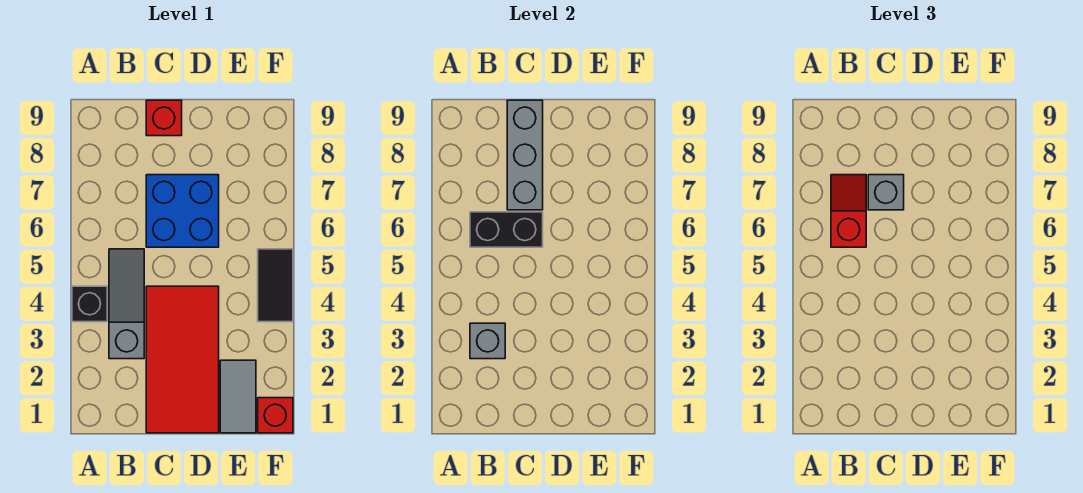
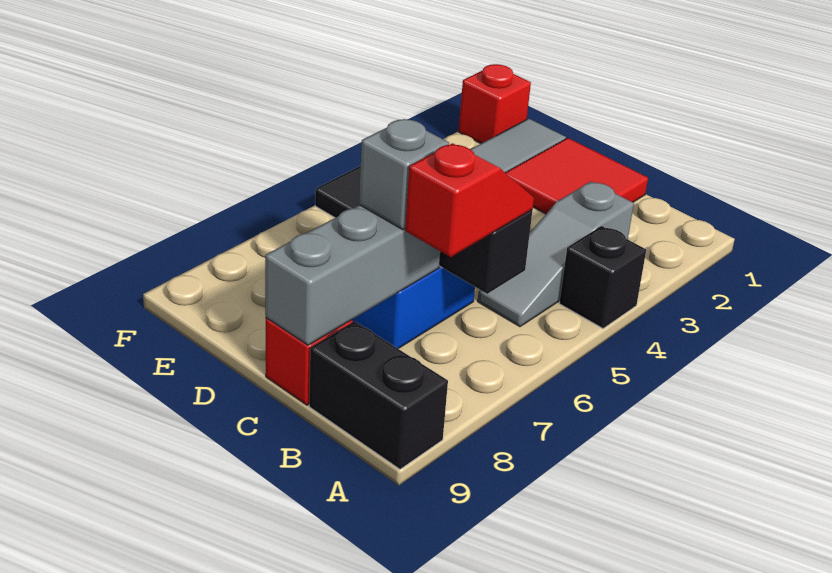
none -> black 1x2 brick [309,321,448,469]
grey 1x1 brick [470,323,505,359] -> none
red 1x2 slope [831,175,866,247] -> red 1x2 slope turned to [405,143,534,257]
red 2x4 tile [146,286,219,433] -> red 2x2 tile [505,138,648,214]

